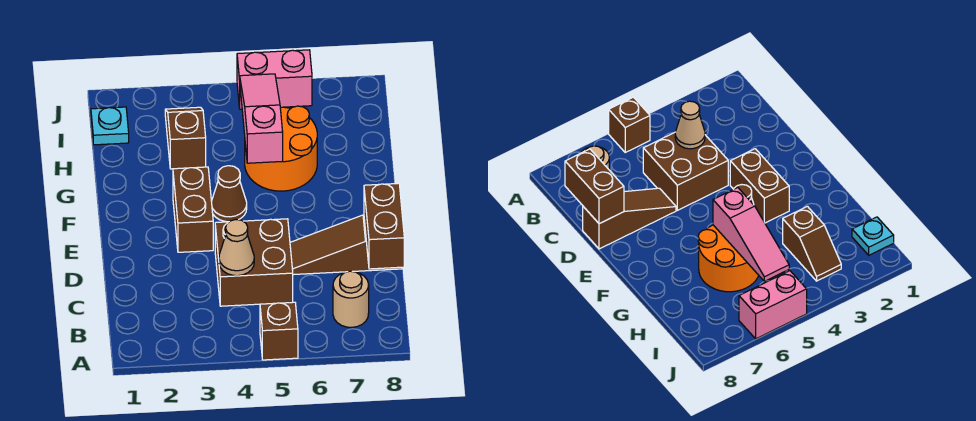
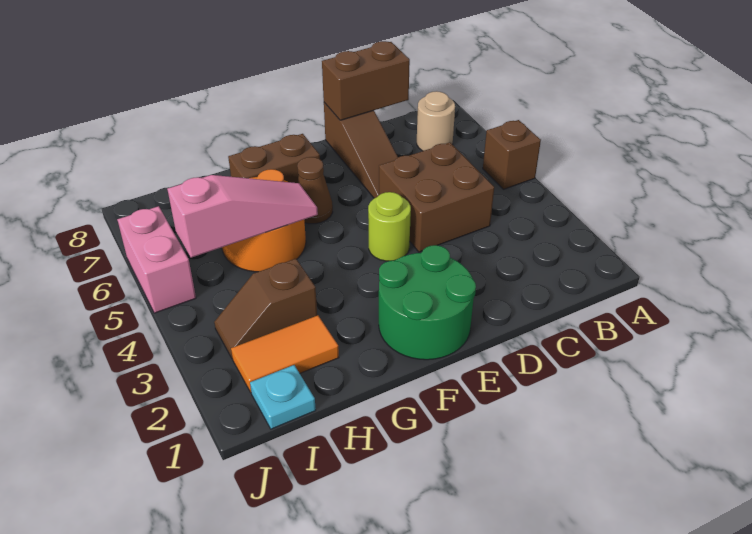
tan 1x1 cone [219,220,254,276] -> none
none -> green 2x2 round brick [379,245,476,360]
brown 1x2 brick [173,167,213,252] -> brown 1x2 brick moved to [228,134,320,183]
none -> lime 1x1 round brick [368,192,411,261]
brown 1x1 cone [212,166,247,222] -> brown 1x1 cone moved to [297,157,333,224]
pink 1x3 slope [240,74,283,163] -> pink 1x3 slope turned to [167,175,318,258]
none -> orange 1x2 tile [231,315,339,392]

